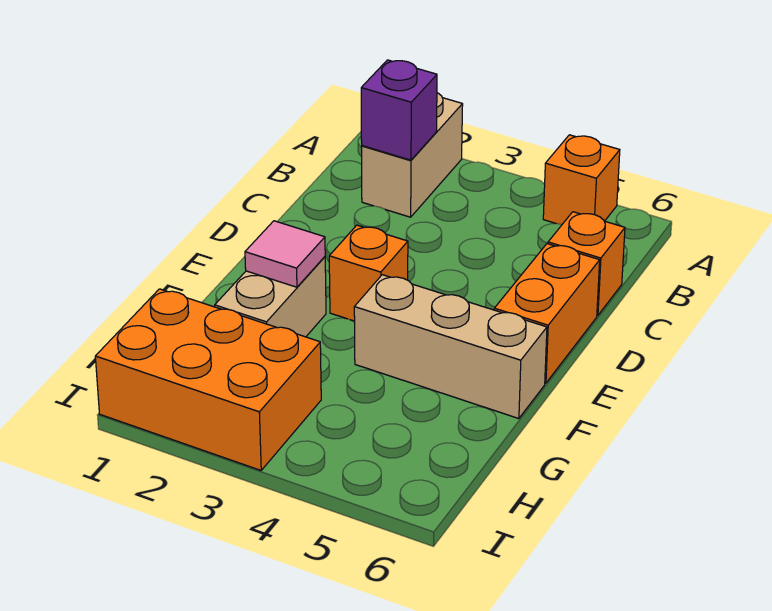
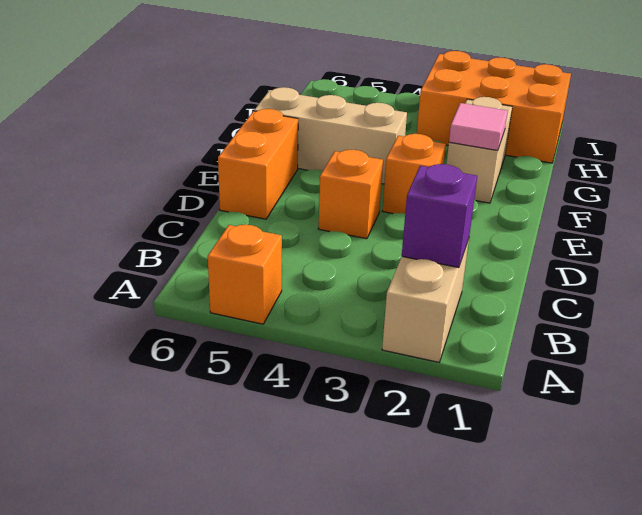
orange 1x1 brick [548,212,625,315] -> orange 1x1 brick moved to [318,150,383,239]

